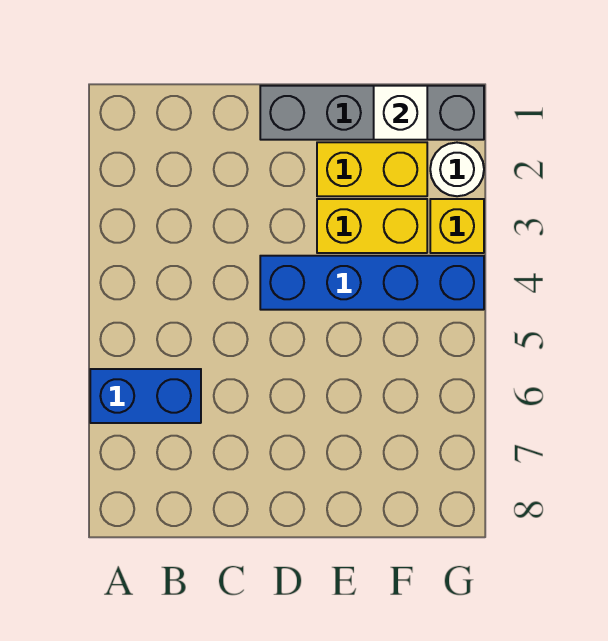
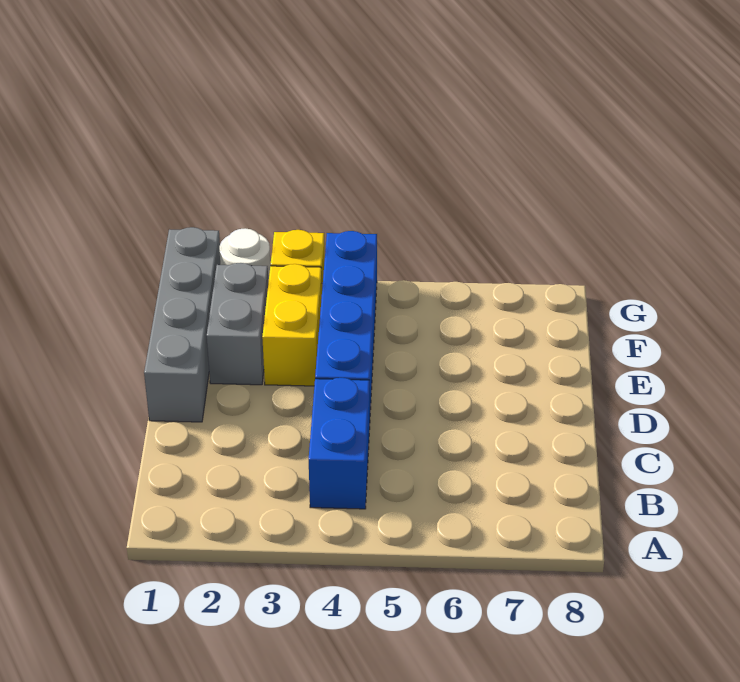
blue 1x2 brick [90,369,201,423] -> blue 1x2 brick moved to [309,378,370,509]
yellow 1x2 brick [317,142,427,196] -> grey 1x2 brick [207,263,268,385]
white 1x1 brick [374,86,427,140] -> none

